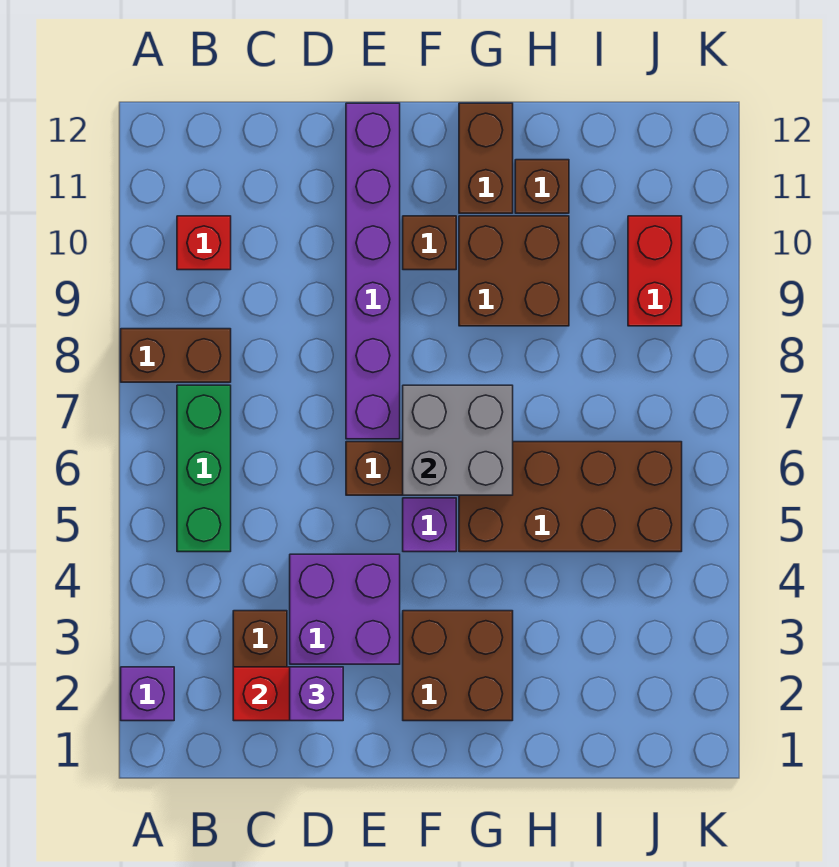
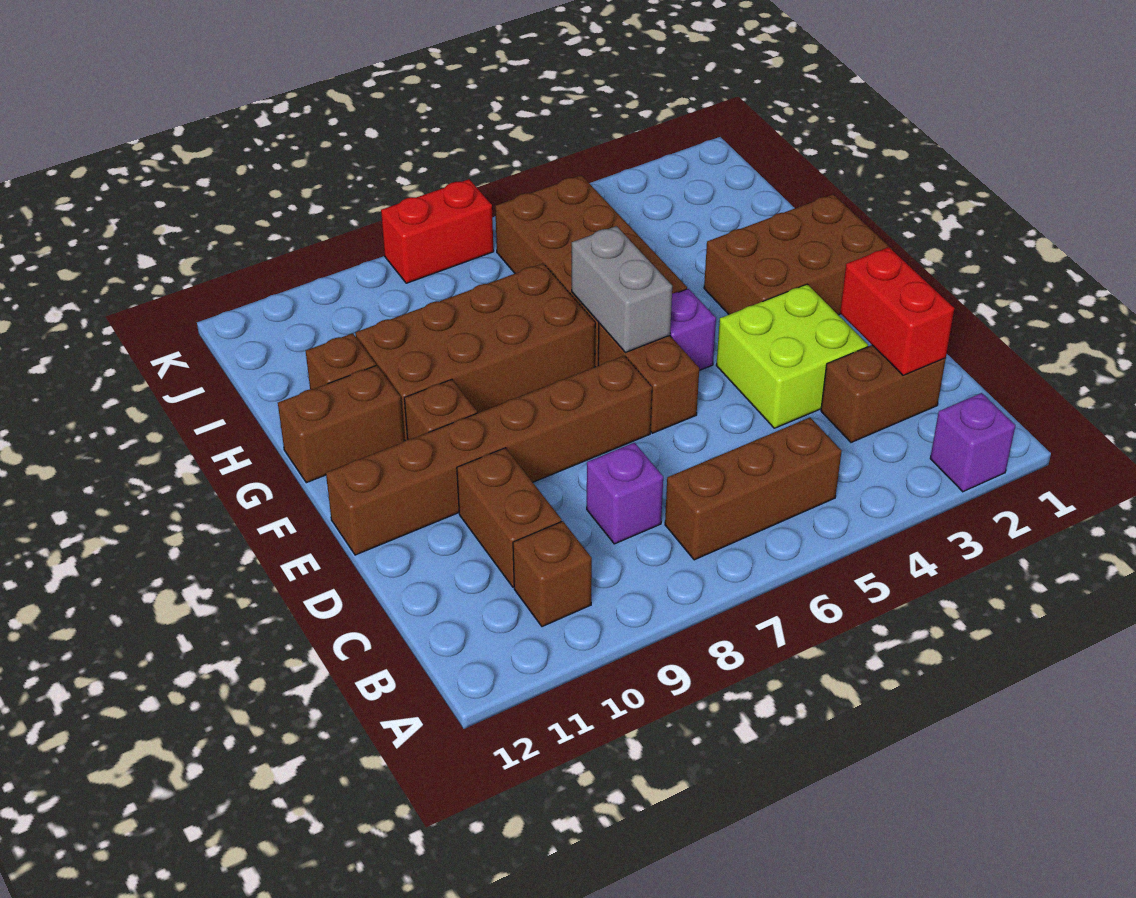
brown 1x2 brick [121,329,231,382] -> brown 1x2 brick moved to [457,448,562,587]
green 1x3 brick [177,385,231,552] -> brown 1x3 brick [665,418,842,560]
red 1x1 brick [177,216,231,270] -> brown 1x1 brick [513,521,592,627]
purple 1x1 brick [290,667,343,721] -> purple 1x1 brick moved to [587,443,663,544]
purple 2x2 brick [290,554,400,664] -> lime 2x2 brick [716,284,868,428]
purple 1x6 brick [346,103,400,439] -> brown 1x6 brick [326,356,652,555]
brown 2x2 brick [403,611,513,721] -> brown 2x3 brick [704,194,892,315]
grey 2x2 brick [403,385,513,495] -> grey 1x2 brick [572,226,672,353]
brown 2x2 brick [459,216,569,326] -> brown 2x4 brick [355,263,595,441]
red 1x2 brick [628,216,682,326] -> red 1x2 brick moved to [381,179,494,283]

